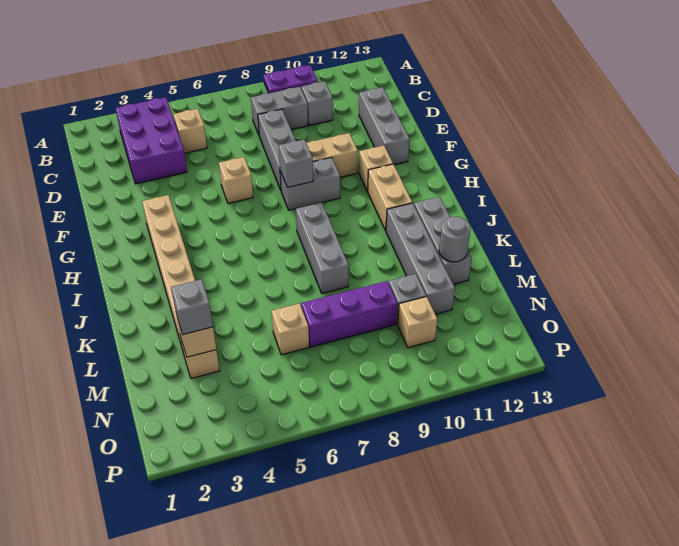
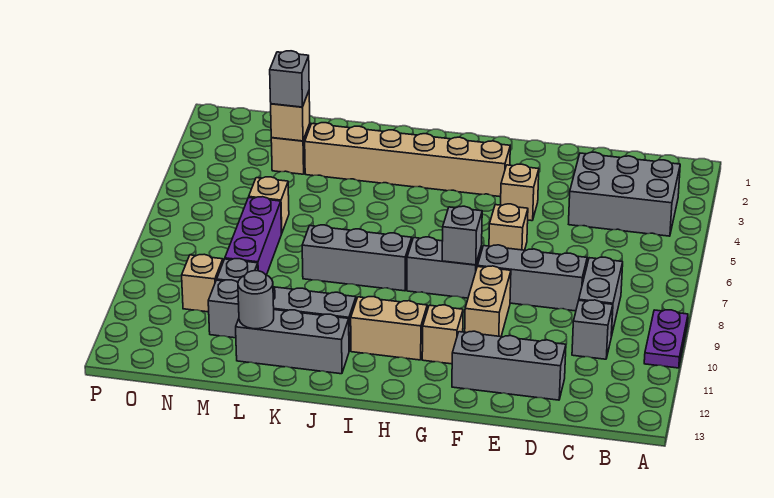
purple 2x3 brick [115,97,187,184] -> grey 2x3 brick [569,152,680,236]
tan 1x1 brick [173,109,207,153] -> tan 1x1 brick moved to [501,164,539,221]
grey 1x2 brick [280,157,340,210] -> grey 1x2 brick turned to [407,237,482,298]

